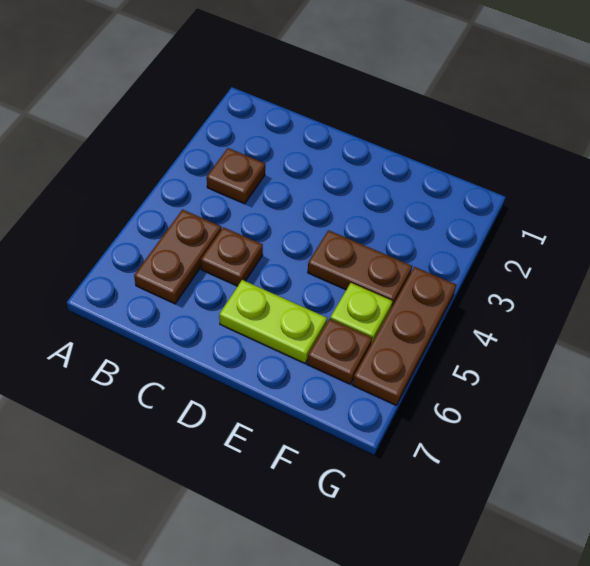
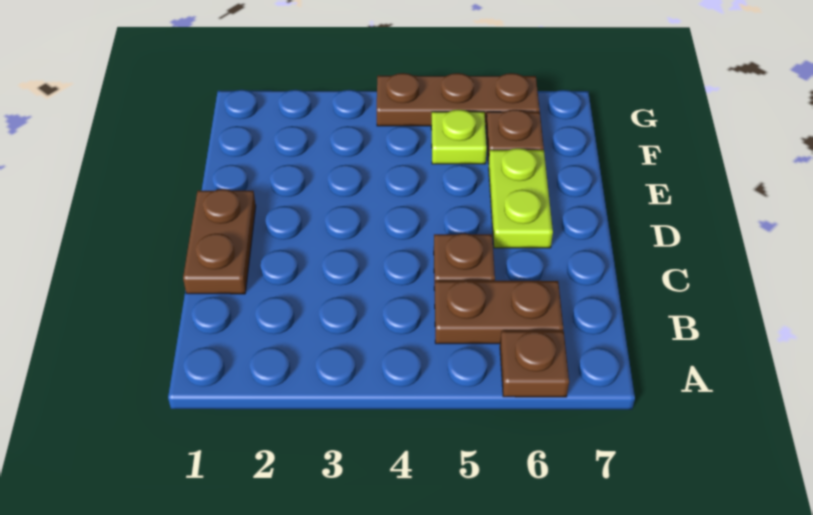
brown 1x1 plate [207,148,265,204] -> brown 1x1 plate moved to [500,331,569,397]
brown 1x2 plate [308,230,412,306] -> brown 1x2 plate moved to [183,189,256,294]

